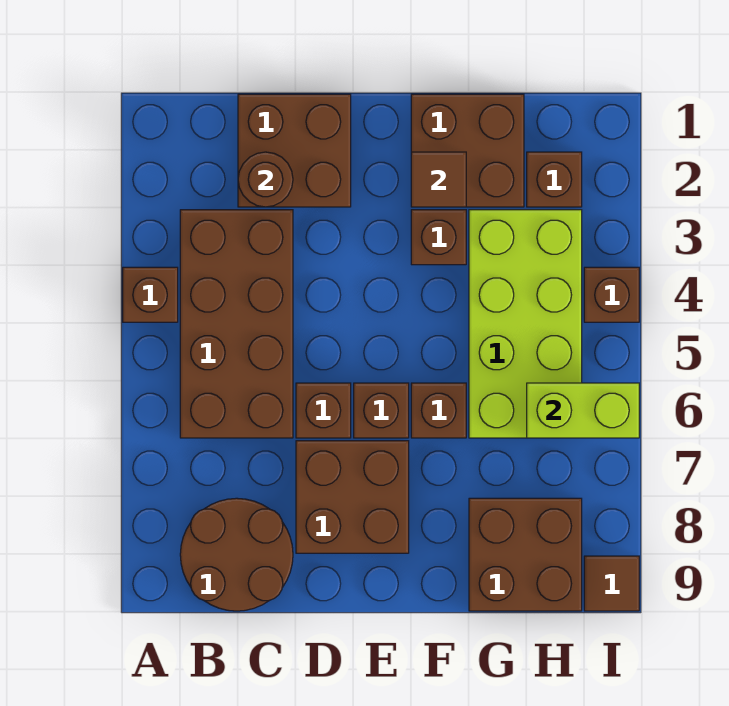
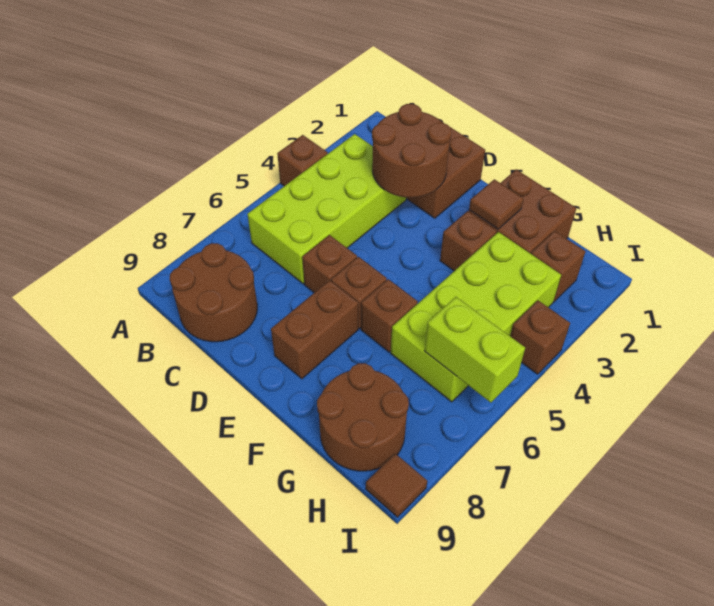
brown 2x4 brick [180,210,293,438] -> lime 2x4 brick [247,134,406,284]
brown 1x1 round brick [238,152,293,207] -> brown 2x2 round brick [372,104,452,198]
brown 2x2 brick [296,441,409,553] -> brown 1x2 brick [271,280,358,379]
brown 2x2 brick [469,498,582,611] -> brown 2x2 round brick [317,363,409,471]

